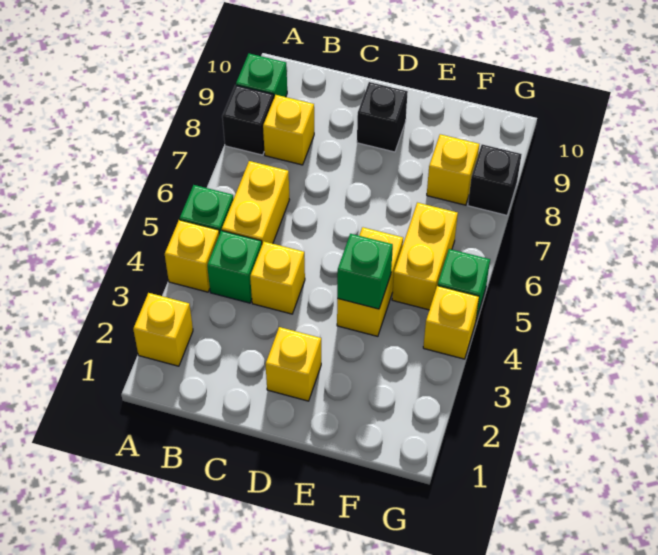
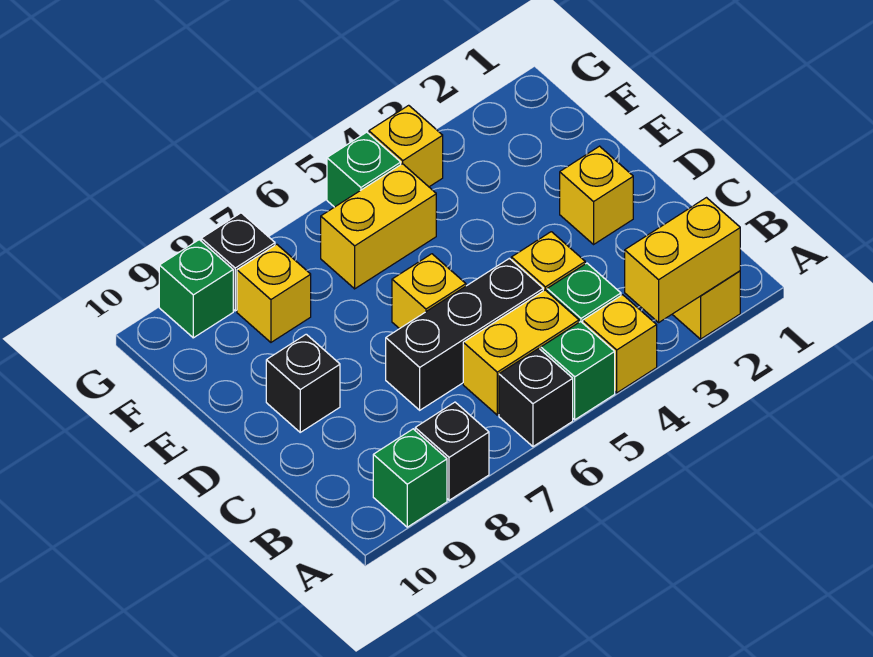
none -> black 1x1 brick [499,348,573,446]
yellow 1x1 brick [263,95,314,165] -> yellow 1x1 brick moved to [392,254,466,329]
none -> black 1x3 brick [386,258,543,410]
yellow 1x2 brick [337,227,403,336] -> yellow 1x2 brick moved to [625,198,740,322]
green 1x1 brick [337,234,393,309] -> green 1x1 brick moved to [159,240,233,338]

